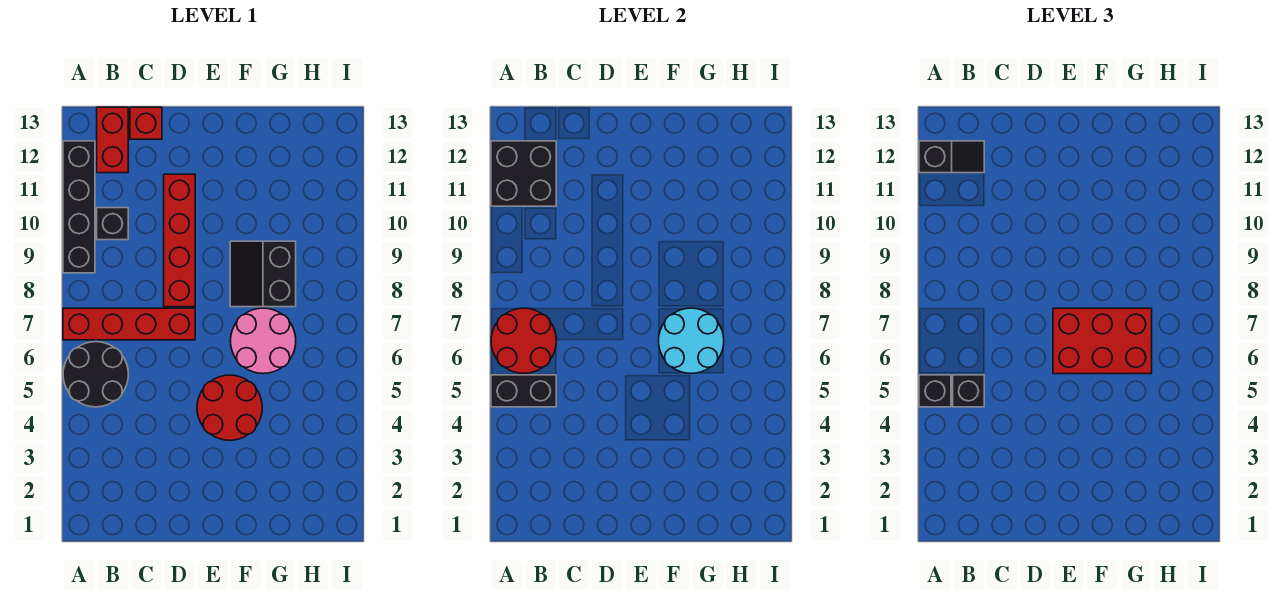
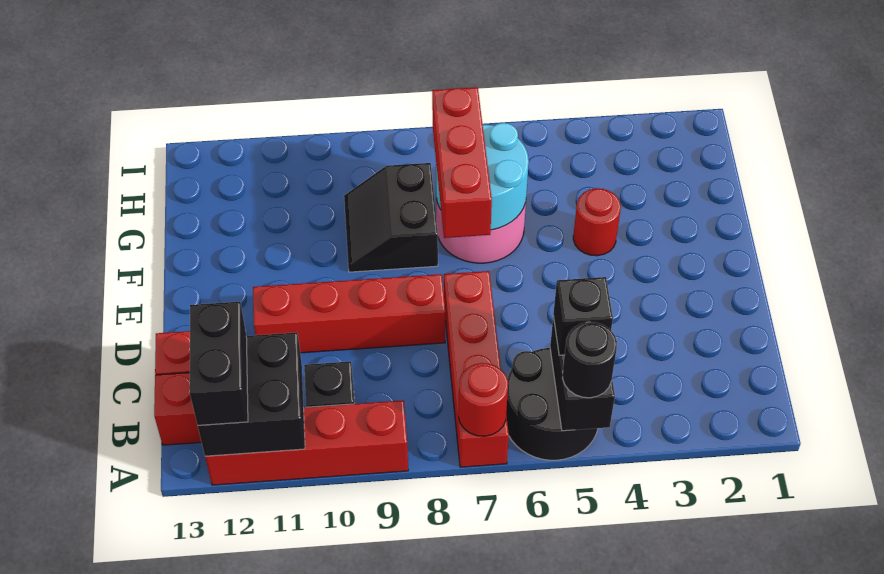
black 1x1 brick [919,375,951,407] -> black 1x1 round brick [562,322,617,398]
red 2x2 round brick [491,308,556,374] -> red 1x1 round brick [458,363,508,436]
black 1x4 brick [63,141,95,273] -> red 1x4 brick [205,400,408,485]
black 1x2 slope [919,141,984,173] -> black 1x2 brick [190,302,248,425]
red 2x2 round brick [197,375,262,440] -> red 1x1 round brick [573,188,621,256]
red 2x3 brick [1053,308,1152,374] -> red 1x3 brick [432,87,492,238]
black 2x2 slope [230,241,296,307] -> black 2x2 slope turned to [344,163,438,272]

